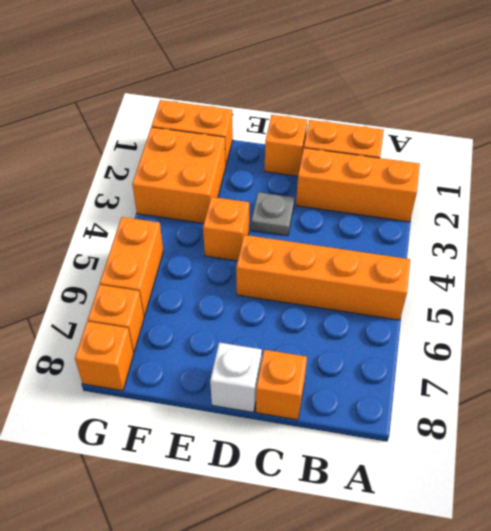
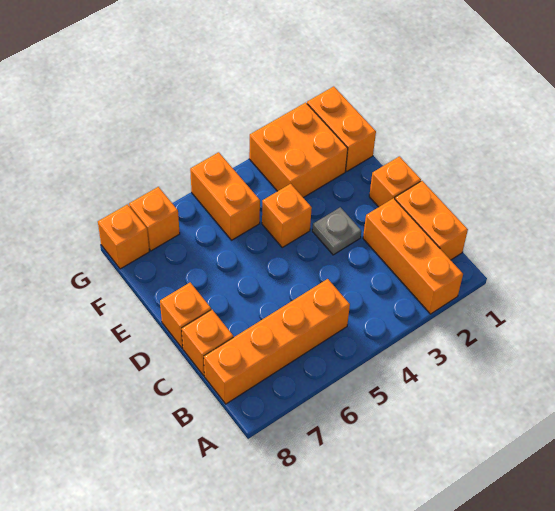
orange 1x4 brick [236,235,410,320] -> orange 1x4 brick turned to [204,279,350,404]
white 1x1 brick [210,343,262,412] -> orange 1x1 brick [160,283,211,348]
orange 1x2 brick [100,217,163,316] -> orange 1x2 brick turned to [190,152,260,240]

